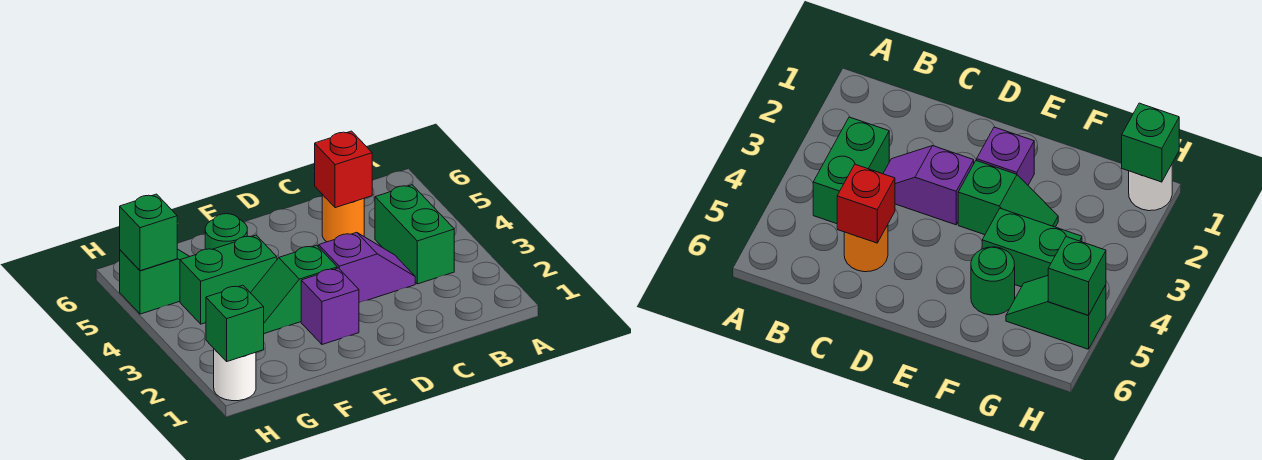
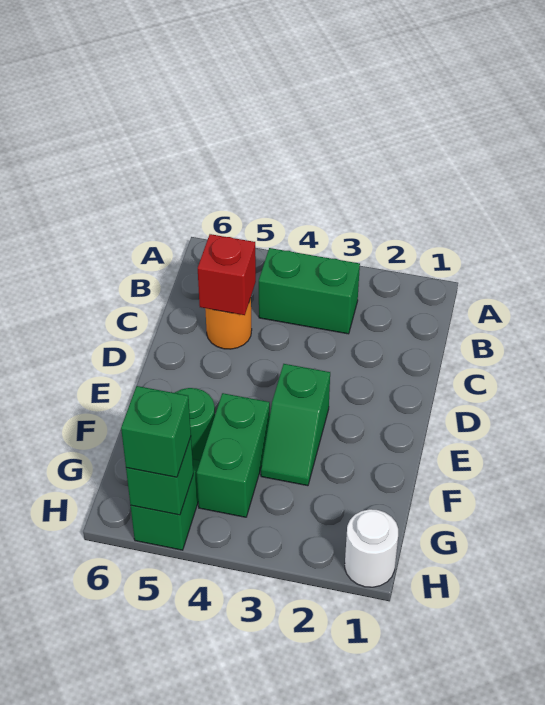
purple 1x2 slope [319,232,415,303] -> none
purple 1x1 brick [301,268,359,344] -> none
green 1x1 brick [206,285,264,361] -> green 1x1 brick moved to [121,386,191,477]

